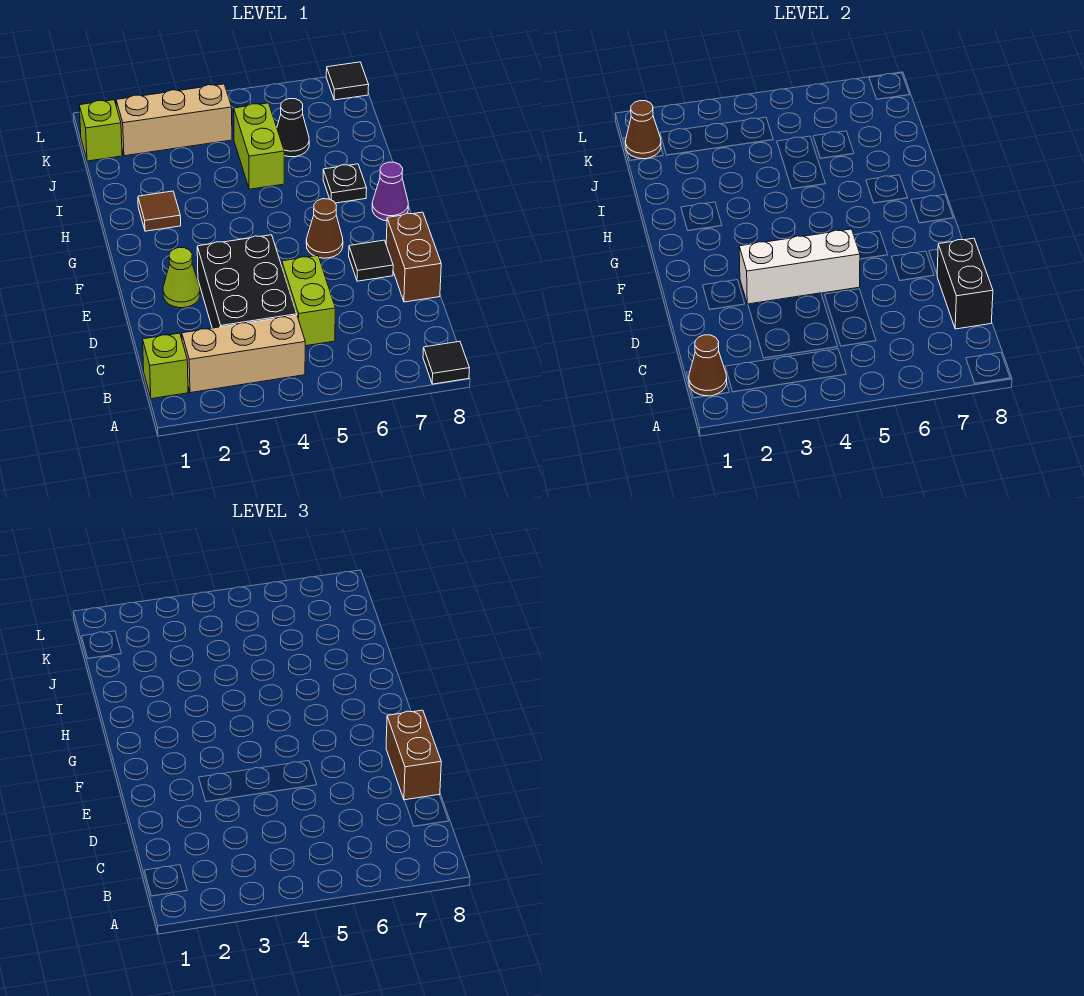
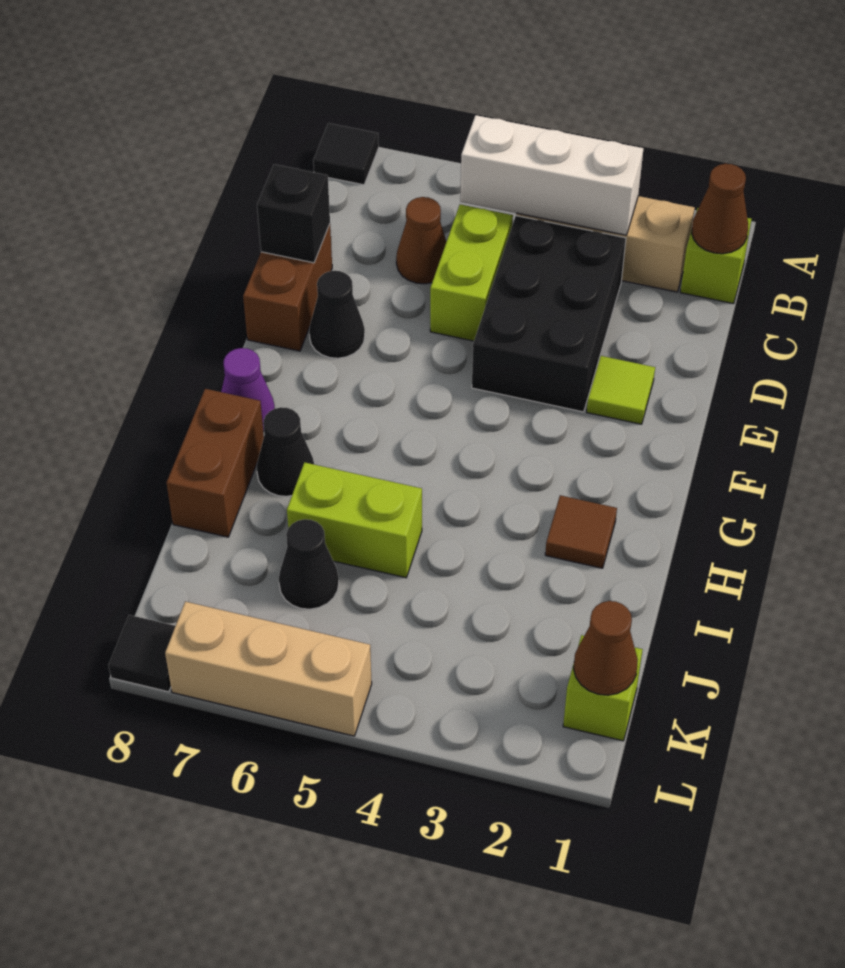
black 1x2 brick [937,238,993,329] -> black 1x1 brick [257,164,330,263]
brown 1x2 brick [386,710,441,800] -> brown 1x2 brick moved to [167,389,264,537]
lime 1x1 cone [163,248,200,308] -> lime 1x1 tile [587,356,655,424]
white 1x3 brick [739,229,860,304] -> white 1x3 brick moved to [460,115,644,235]
black 1x1 tile [349,240,393,281] -> black 1x1 cone [309,271,365,358]
brown 1x1 cone [306,199,343,258] -> brown 1x1 cone moved to [396,197,446,284]
black 1x1 plate [323,164,367,203] -> black 1x1 cone [257,407,314,496]
lime 1x2 brick [234,103,284,189] -> lime 1x2 brick turned to [287,462,422,578]
tan 1x3 brick [116,84,232,156] -> tan 1x3 brick moved to [165,602,372,736]

